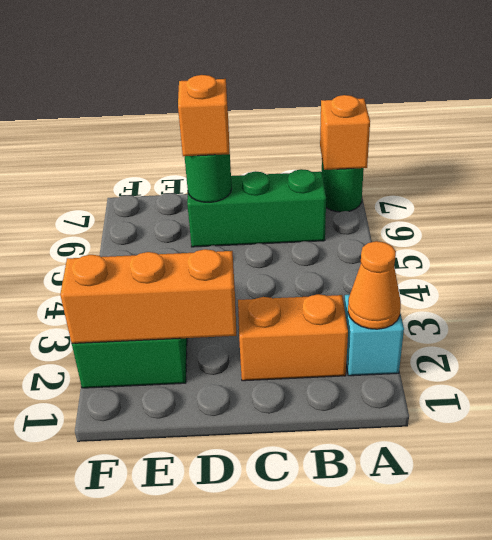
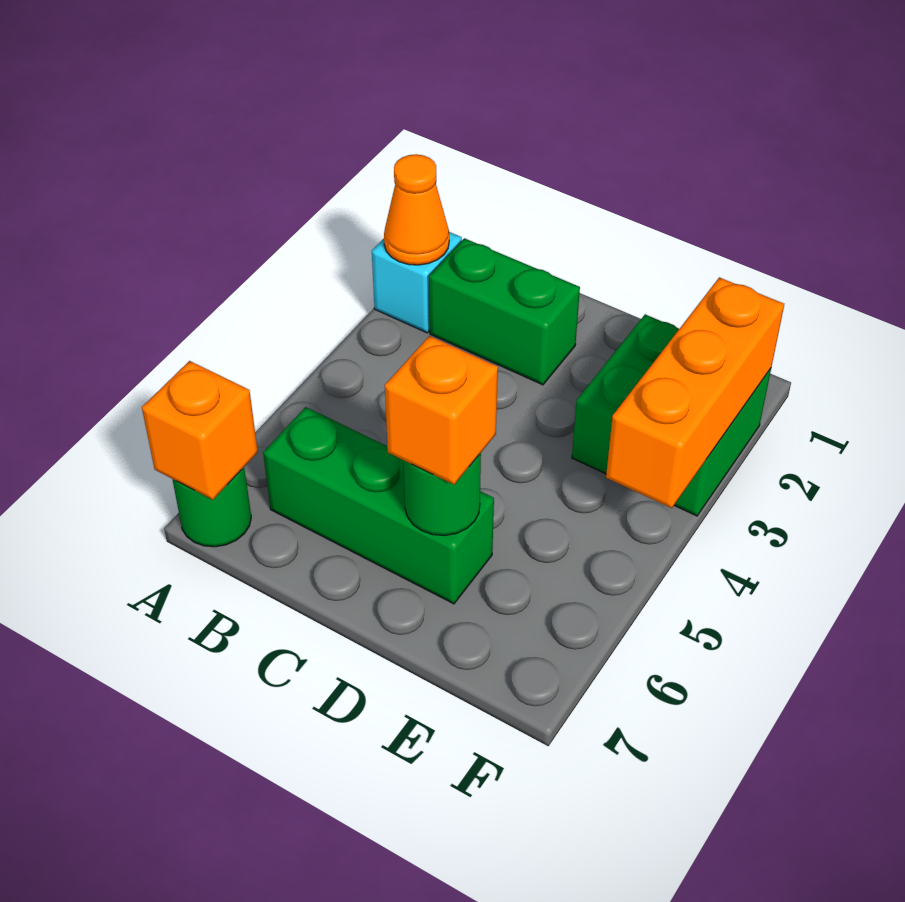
orange 1x2 brick [238,294,348,381] -> green 1x2 brick [429,238,580,385]
orange 1x3 brick [60,249,236,343] -> orange 1x3 brick turned to [606,277,784,508]

